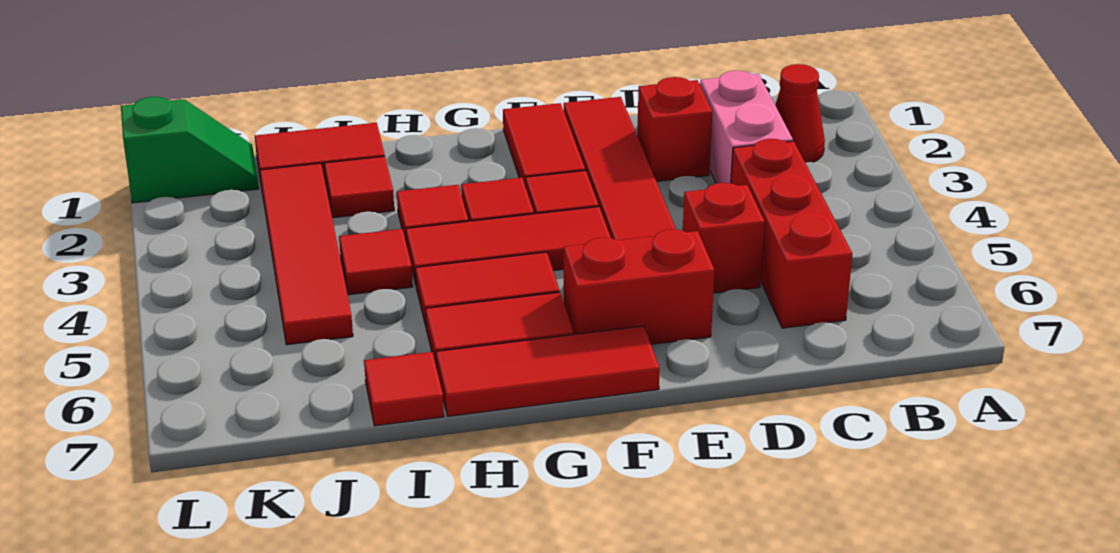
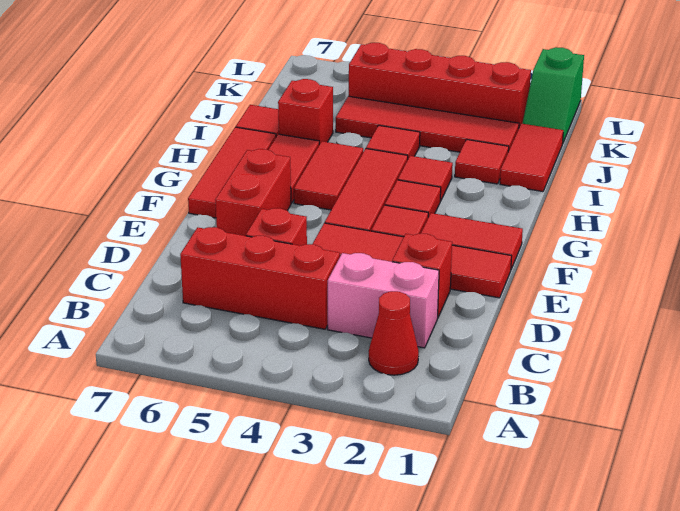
none -> red 1x1 brick [278,79,333,144]
none -> red 1x4 brick [349,43,531,127]

